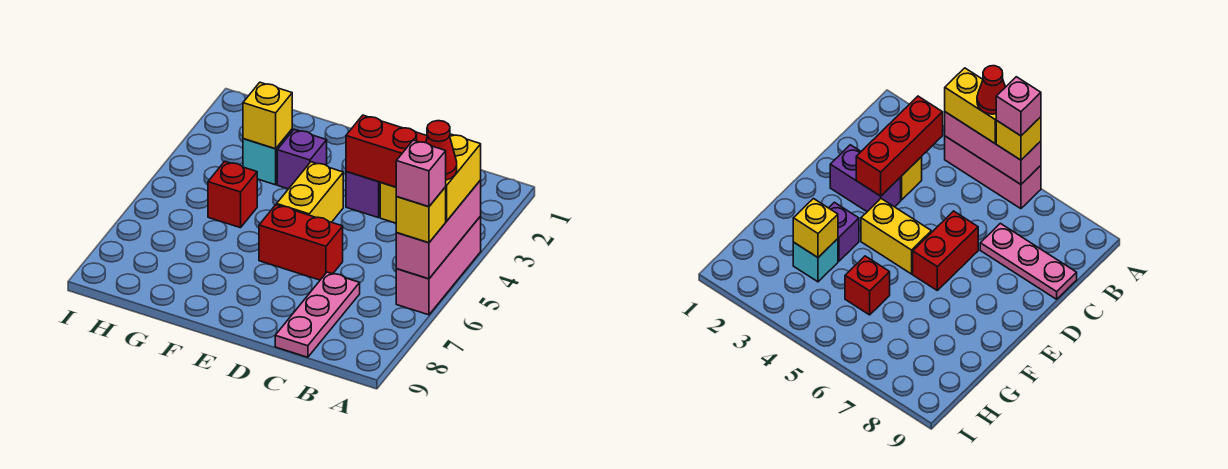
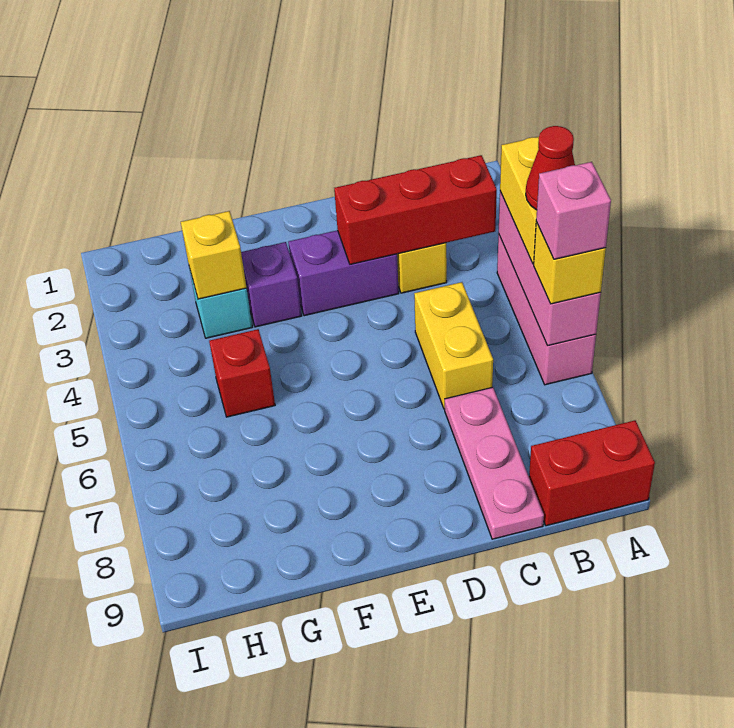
purple 1x2 brick [346,172,381,218] -> purple 1x2 brick turned to [288,230,399,316]
red 1x2 brick [259,205,343,280] -> red 1x2 brick moved to [529,420,655,526]
yellow 1x2 brick [277,162,343,222] -> yellow 1x2 brick moved to [414,282,493,409]

